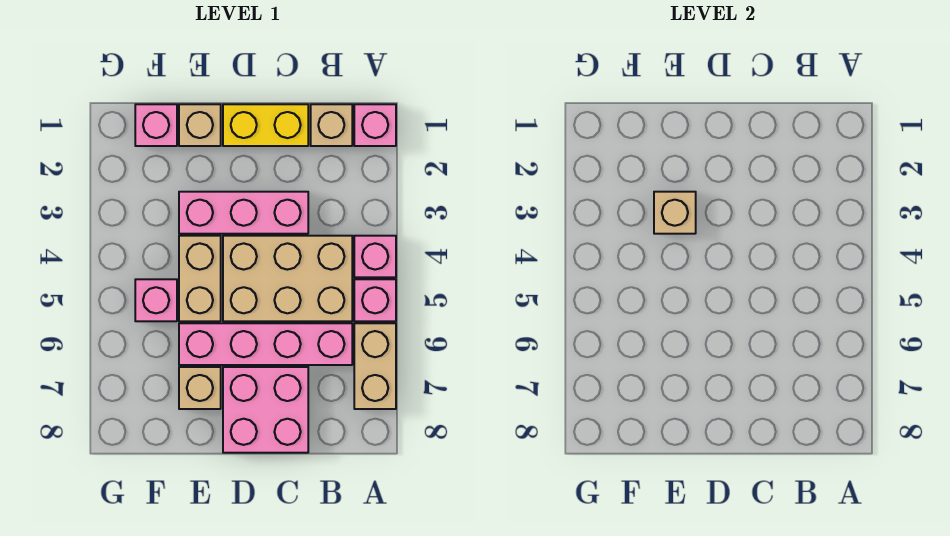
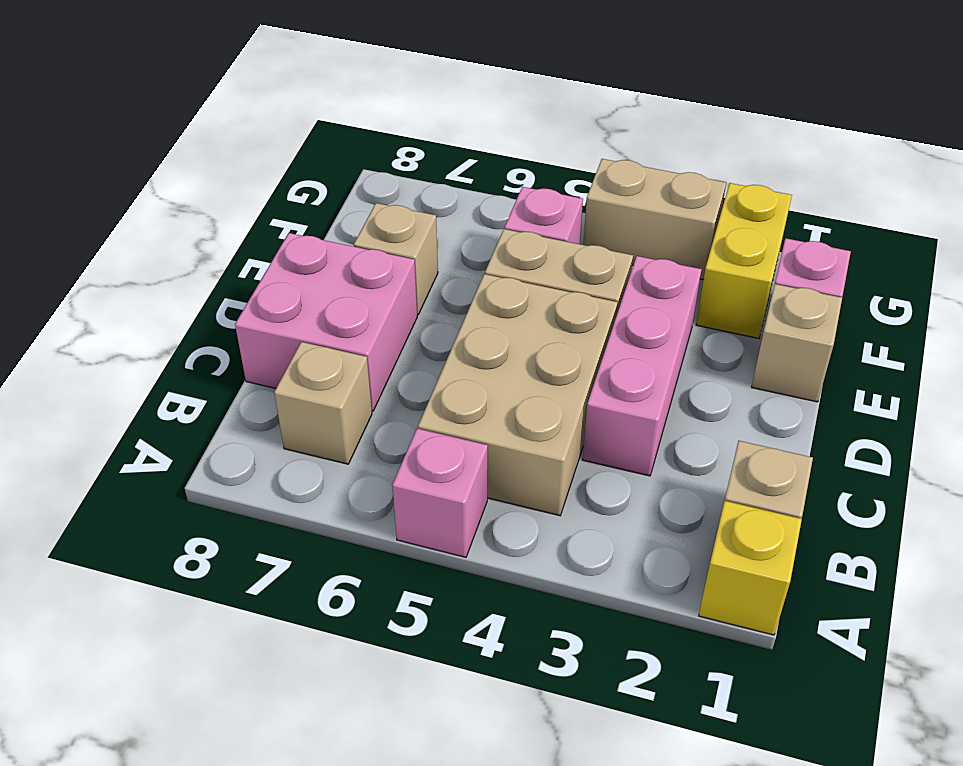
pink 1x1 brick [354,104,396,146] -> yellow 1x1 brick [699,501,802,635]
pink 1x1 brick [354,236,396,277] -> none
tan 1x2 brick [354,323,396,409] -> tan 1x2 brick moved to [583,159,726,280]
pink 1x4 brick [179,323,352,365] -> none
yellow 1x2 brick [223,104,308,146] -> yellow 1x2 brick moved to [696,183,792,338]
tan 1x1 brick [654,192,696,234] -> tan 1x1 brick moved to [274,342,372,464]

